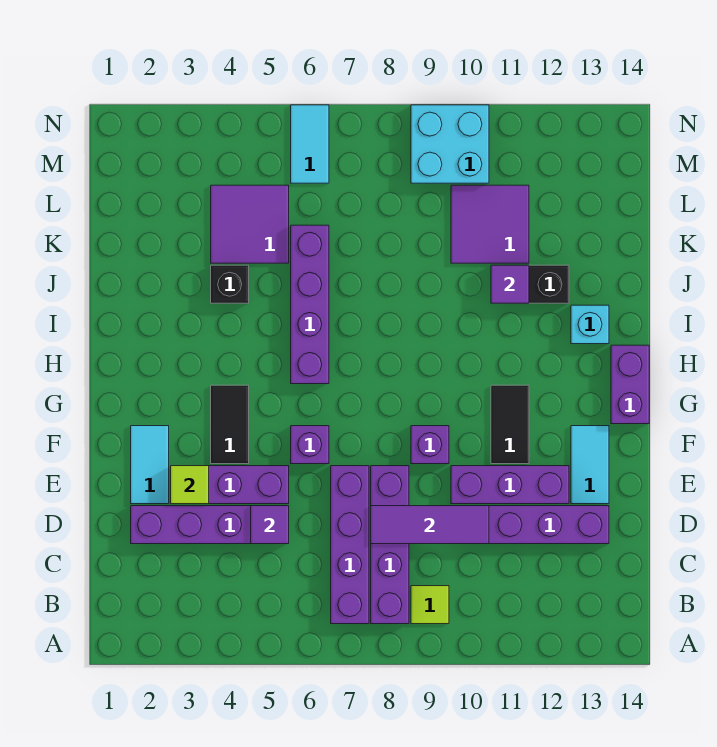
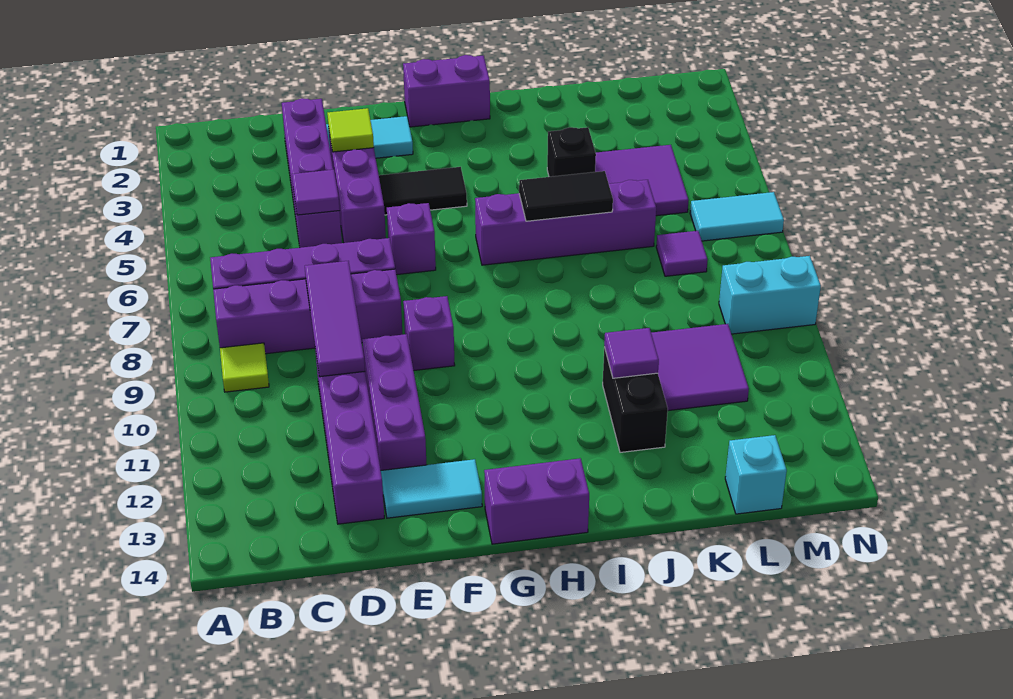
black 1x2 tile [491,385,529,464] -> black 1x2 tile moved to [519,171,613,221]
none -> purple 1x2 brick [403,55,490,127]
cyan 1x1 brick [571,305,609,344] -> cyan 1x1 brick moved to [725,435,787,514]
none -> purple 1x1 tile [656,231,708,276]
cyan 2x2 brick [411,105,489,183] -> cyan 1x2 brick [719,256,821,334]

